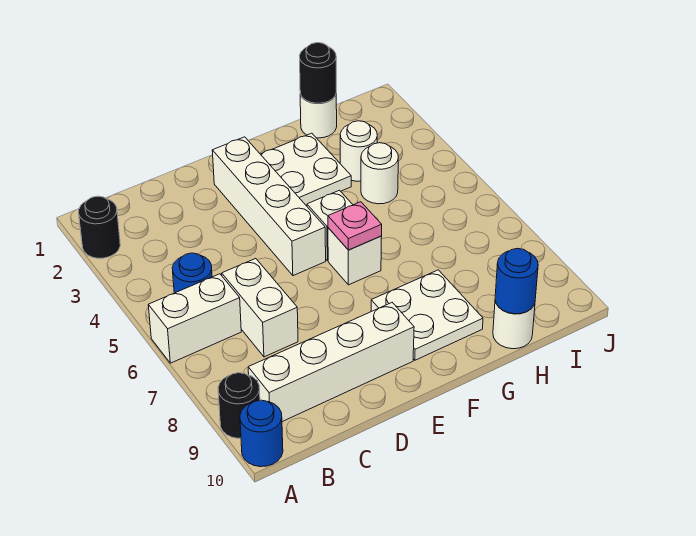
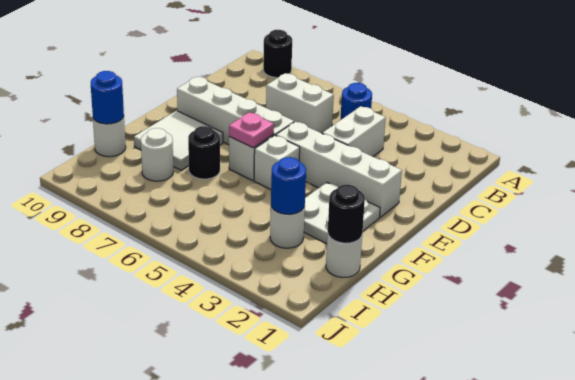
black 1x1 round brick [79,196,120,258] -> black 1x1 round brick moved to [188,126,220,179]
white 1x2 brick [148,274,241,363] -> white 1x2 brick moved to [322,106,386,157]
blue 1x1 round brick [240,400,283,467] -> blue 1x1 round brick moved to [271,157,306,214]
white 1x4 brick [248,303,414,422] -> white 1x4 brick turned to [177,77,294,145]
white 2x2 plate [371,270,483,360] -> white 2x2 tile [134,111,223,170]
white 1x1 round brick [361,143,398,204] -> white 1x1 round brick moved to [141,128,173,181]

